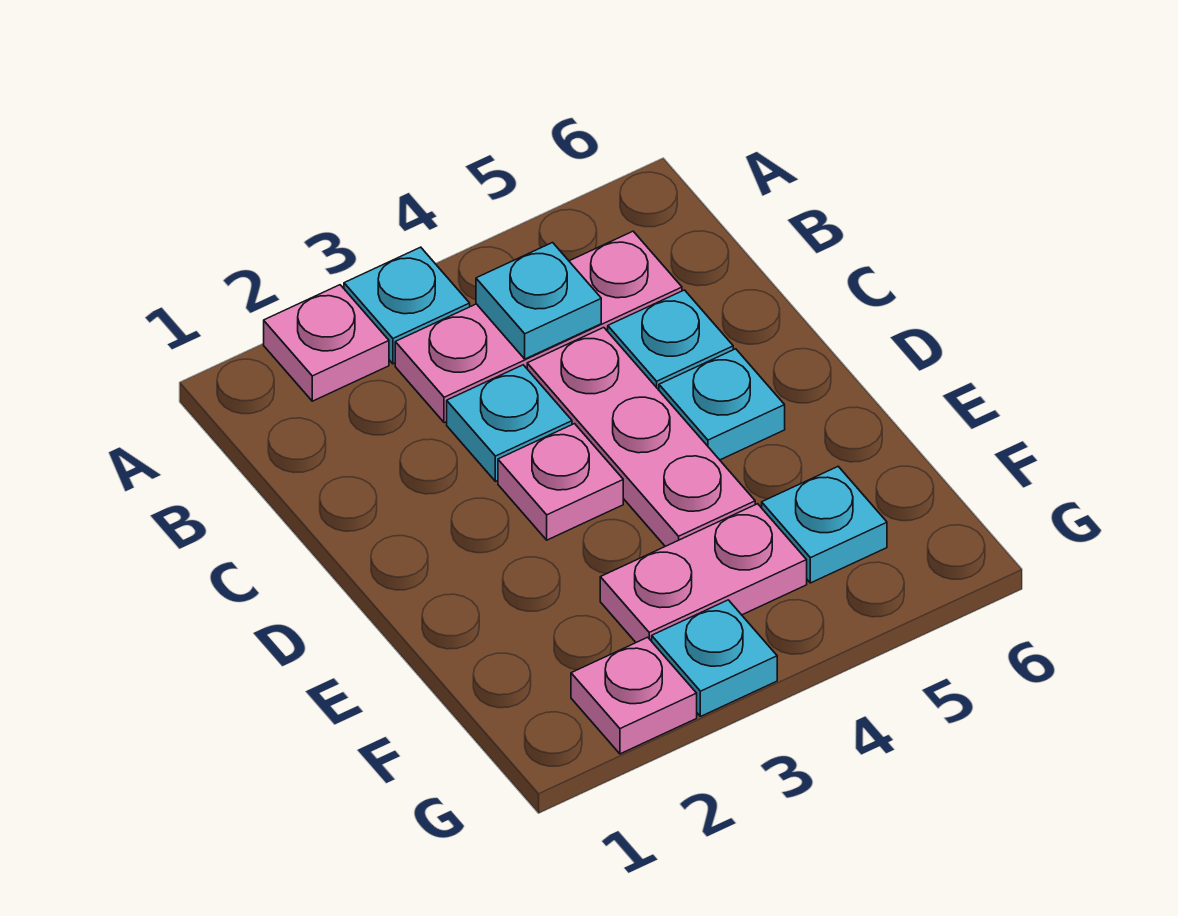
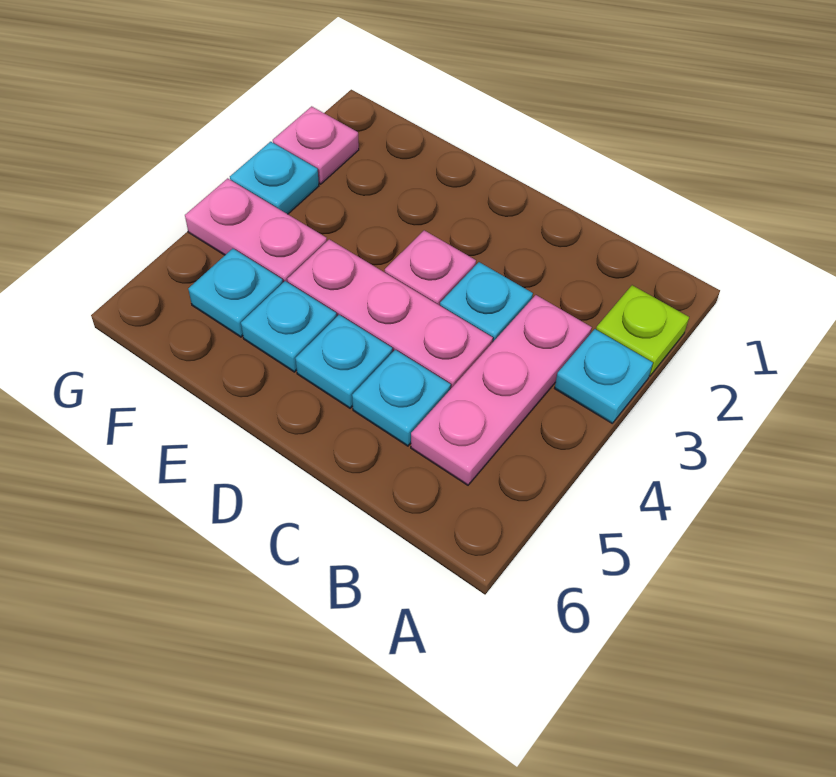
pink 1x1 plate [264,285,389,401] -> lime 1x1 plate [596,285,689,376]
cyan 1x1 plate [476,243,601,359] -> cyan 1x1 plate moved to [241,281,337,372]
pink 1x2 plate [600,504,807,642] -> pink 1x2 plate turned to [185,178,327,282]

